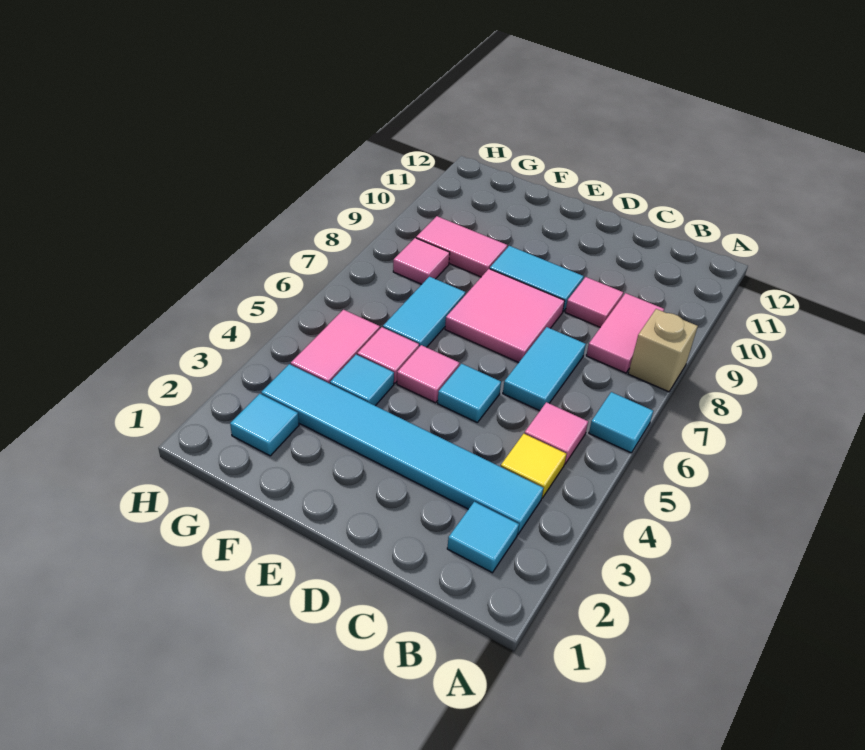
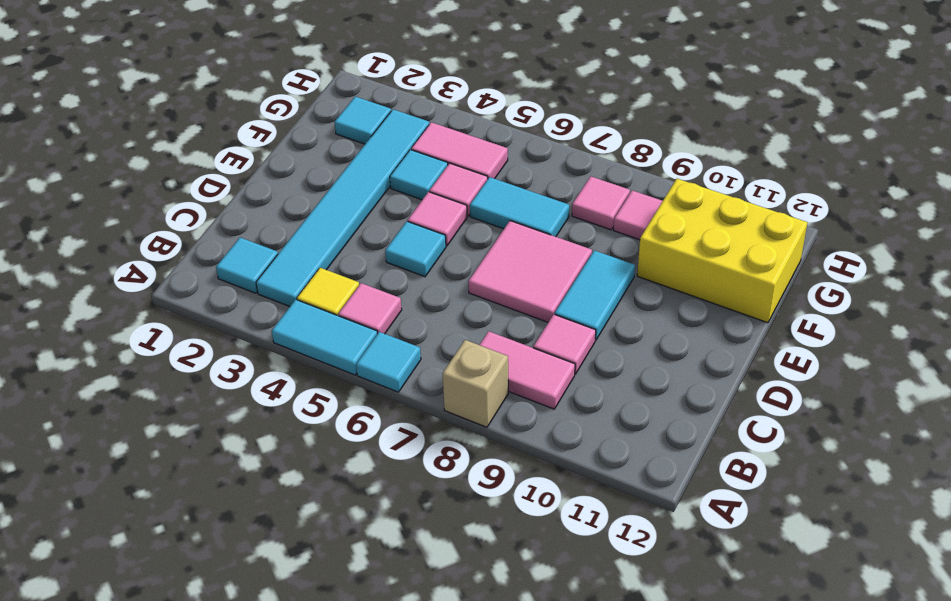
cyan 1x2 tile [503,327,586,411] -> cyan 1x2 tile moved to [272,299,377,375]
pink 1x2 tile [416,216,507,277] -> pink 1x1 tile [614,190,663,240]
none -> yellow 2x3 brick [637,179,807,323]

